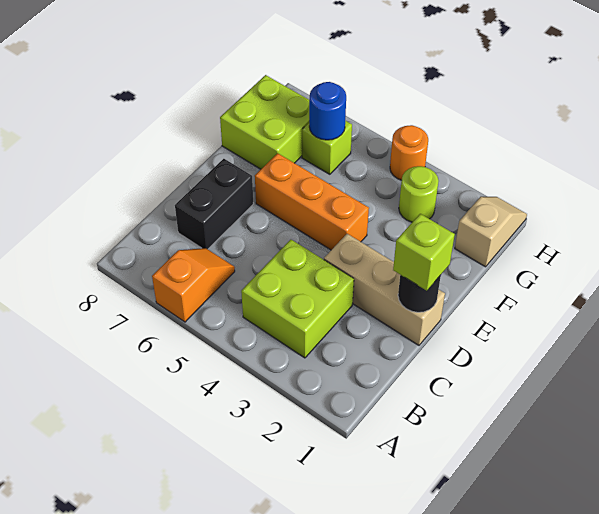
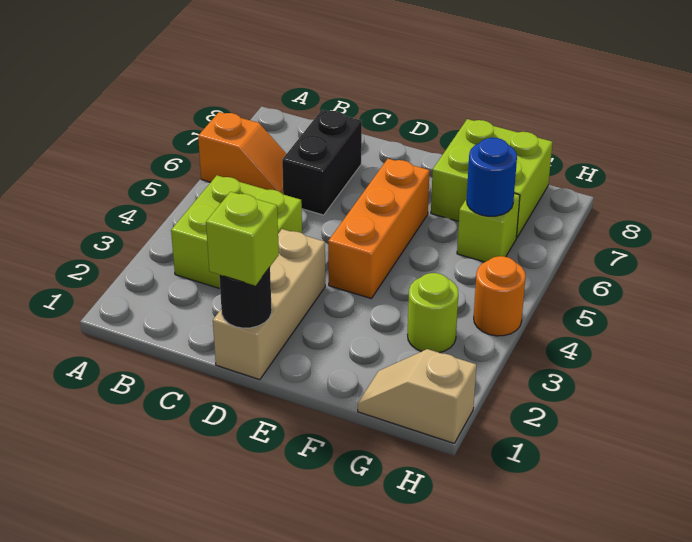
black 1x2 brick [175,159,253,249] -> black 1x2 brick turned to [282,110,362,215]
tan 1x2 slope [455,197,527,267] -> tan 1x2 slope turned to [358,349,476,443]

